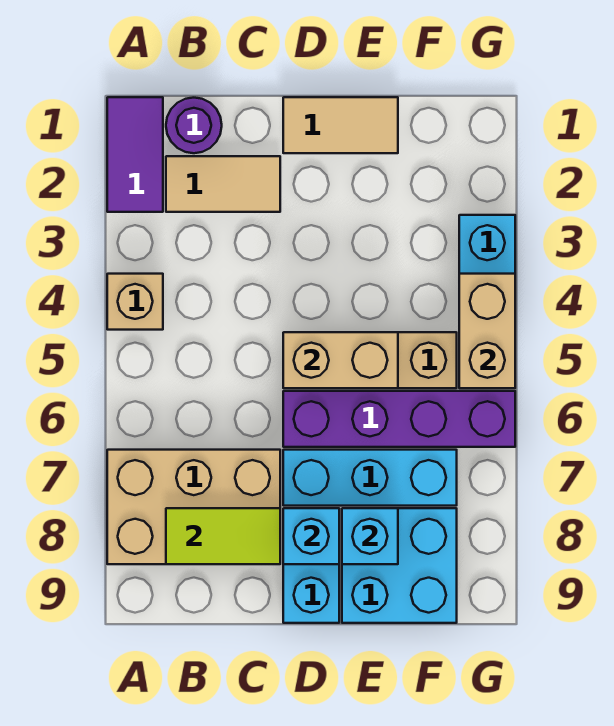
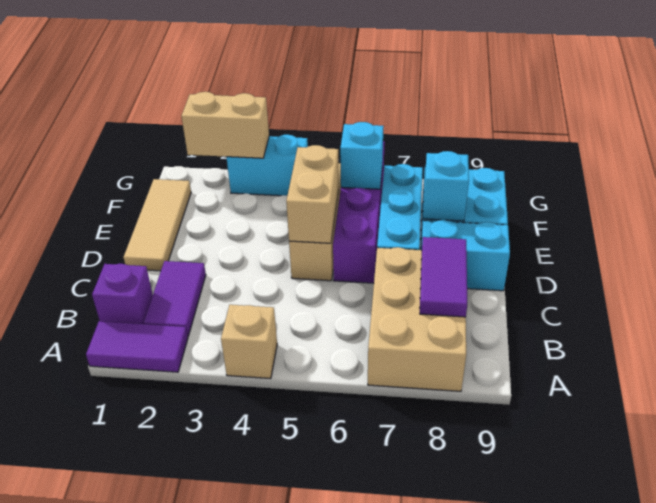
purple 1x1 round brick [166,98,222,153] -> purple 1x1 brick [92,264,153,324]
tan 1x2 tile [166,156,280,212] -> purple 1x2 tile [144,261,206,337]
lime 1x2 tile [166,508,280,564] -> purple 1x2 tile [420,237,467,317]
tan 1x2 tile [283,97,398,153] -> tan 1x3 tile [124,179,191,271]
cyan 1x1 brick [283,508,339,564] -> cyan 1x1 brick moved to [340,122,384,189]
tan 1x2 brick [459,274,515,388] -> tan 1x2 brick moved to [181,92,269,158]

